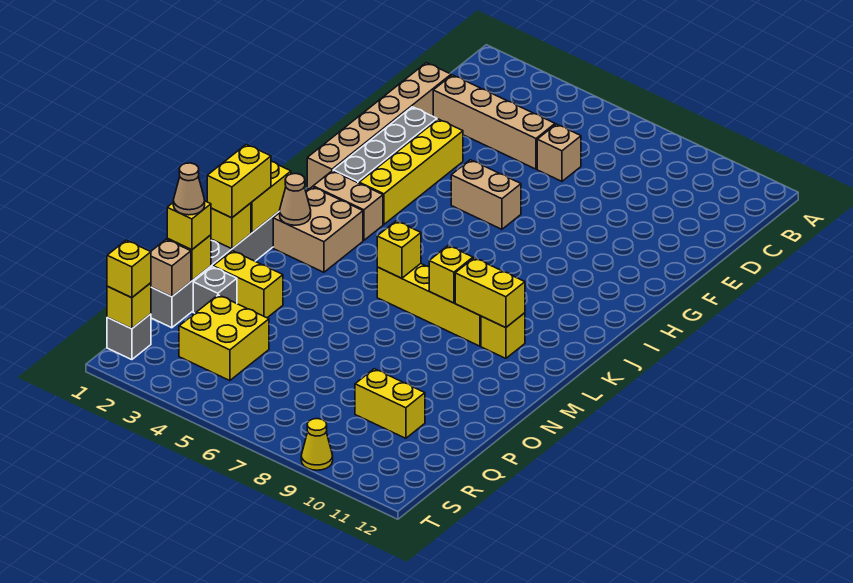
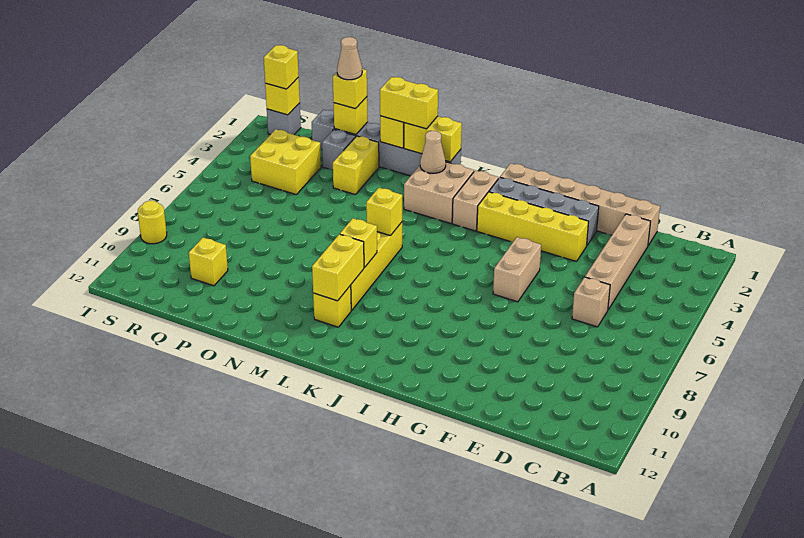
tan 1x1 brick [151,239,191,297] -> none
yellow 1x2 brick [355,369,425,438] -> yellow 1x1 brick [189,238,228,286]
yellow 1x1 cone [301,419,333,470] -> yellow 1x1 round brick [138,201,167,244]

